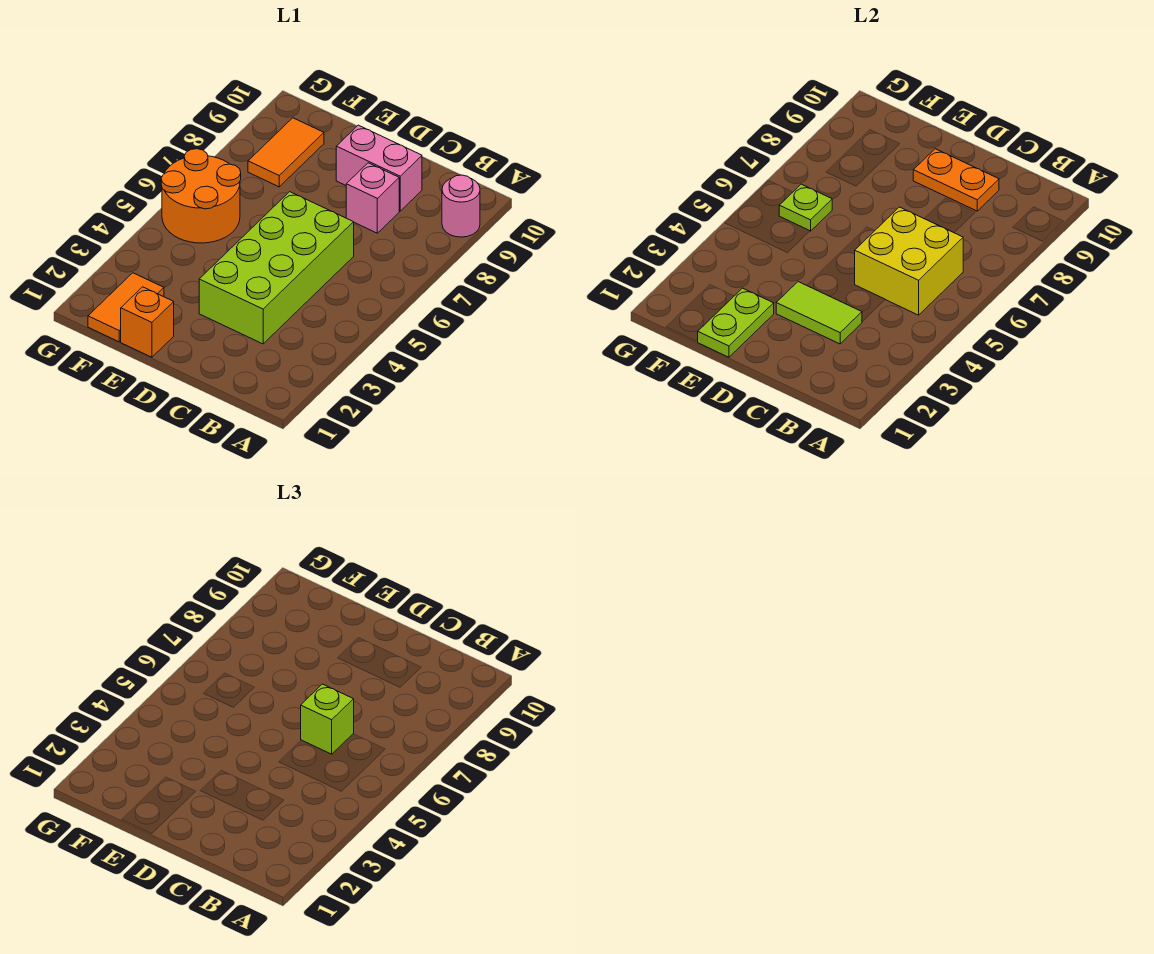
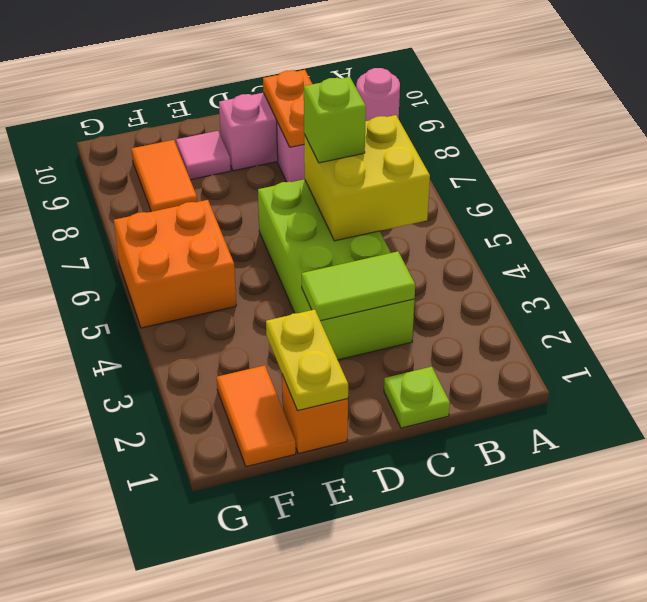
orange 1x2 plate [913,149,999,211] -> orange 1x2 plate turned to [263,70,312,147]
lime 1x2 plate [698,288,774,357] -> yellow 1x2 plate [266,310,348,411]
none -> pink 1x1 tile [176,131,231,180]
orange 2x2 round brick [161,149,241,243] -> orange 2x2 brick [114,200,236,328]
lime 1x1 plate [779,184,832,231] -> lime 1x1 plate moved to [384,367,450,428]

